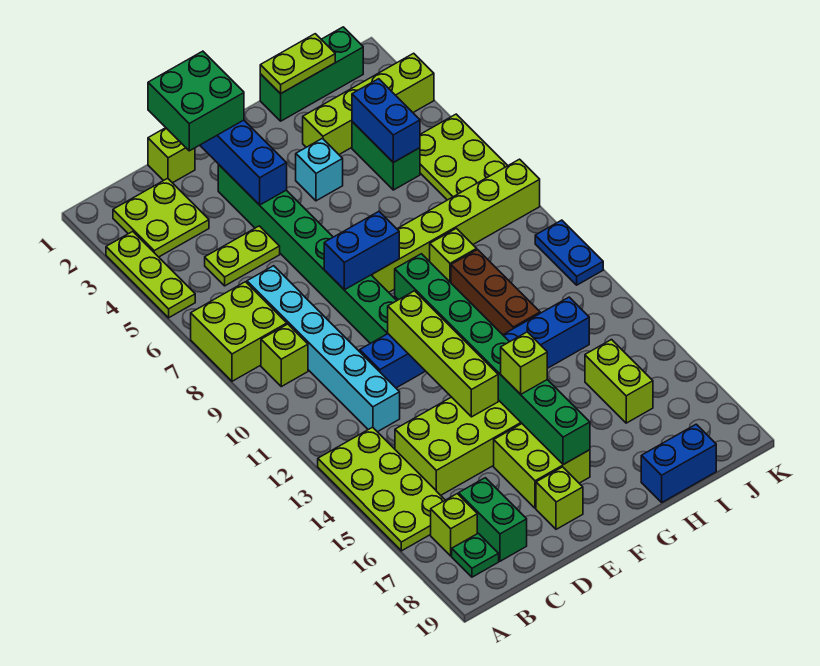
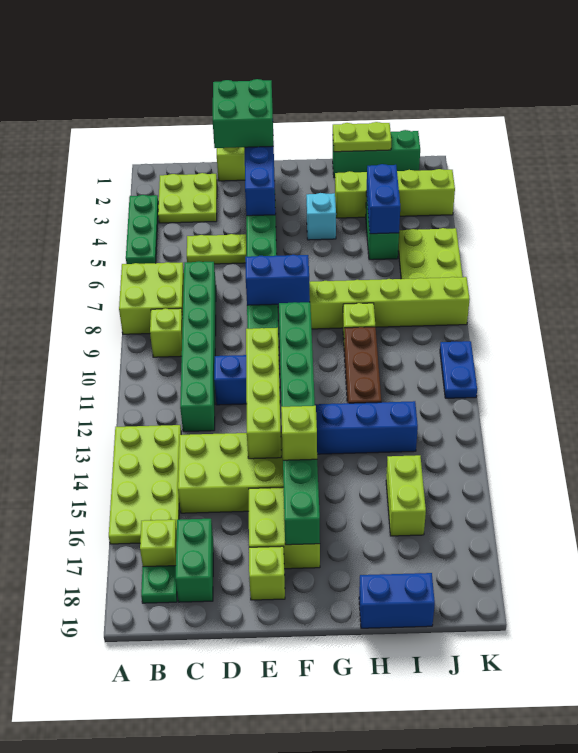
lime 1x3 plate [106,231,195,318] -> green 1x3 plate [126,195,158,264]
cyan 1x6 brick [247,266,400,432] -> green 1x6 brick [180,261,216,432]

